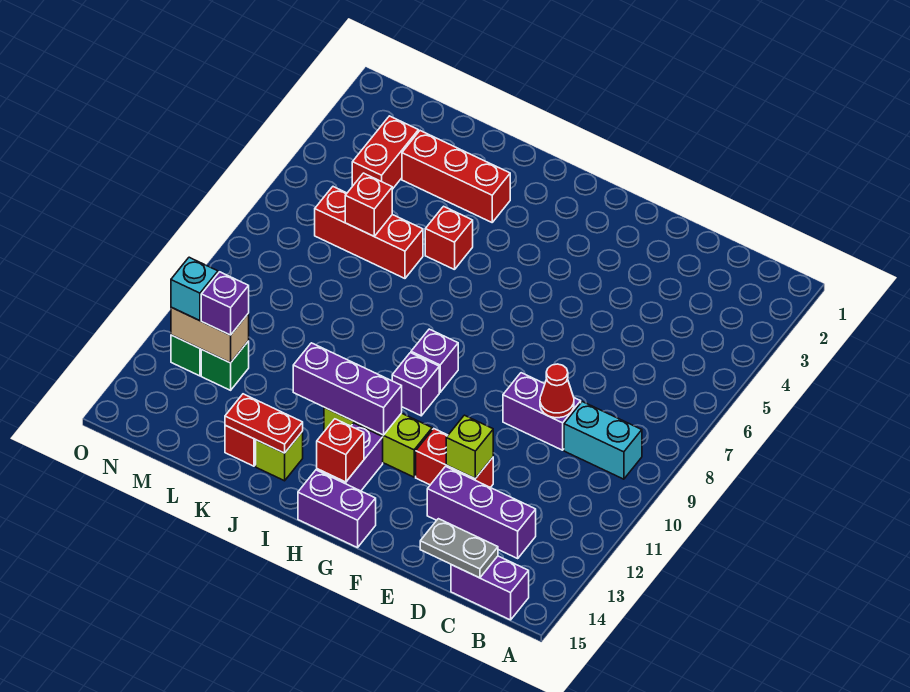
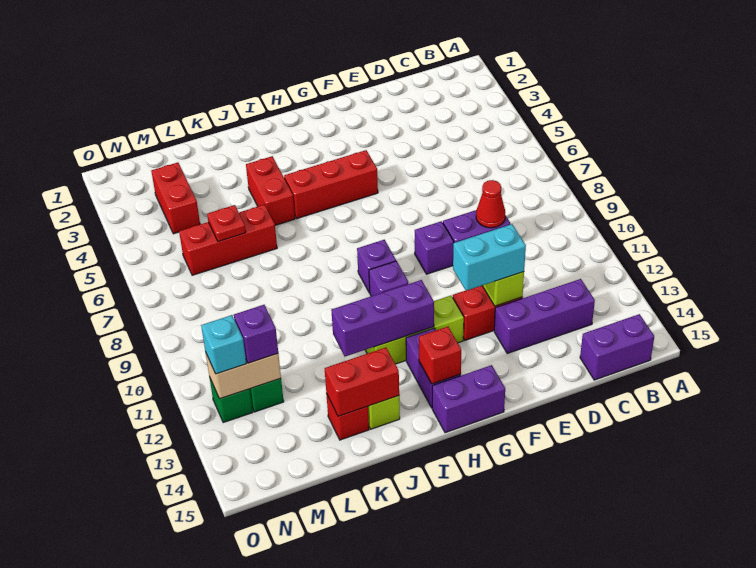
cyan 1x2 brick [564,402,642,479] -> cyan 1x2 brick moved to [453,224,526,291]
grey 1x2 plate [420,519,498,578] -> none
none -> purple 1x1 brick [415,221,454,274]
red 1x3 brick [402,131,510,222] -> red 1x3 brick moved to [284,150,378,219]
red 1x1 brick [425,206,473,270] -> red 1x2 brick [246,156,295,225]
red 1x2 plate [225,394,303,453] -> red 1x2 brick [325,348,399,416]
red 1x1 brick [345,173,392,236] -> red 1x1 plate [207,205,246,242]

